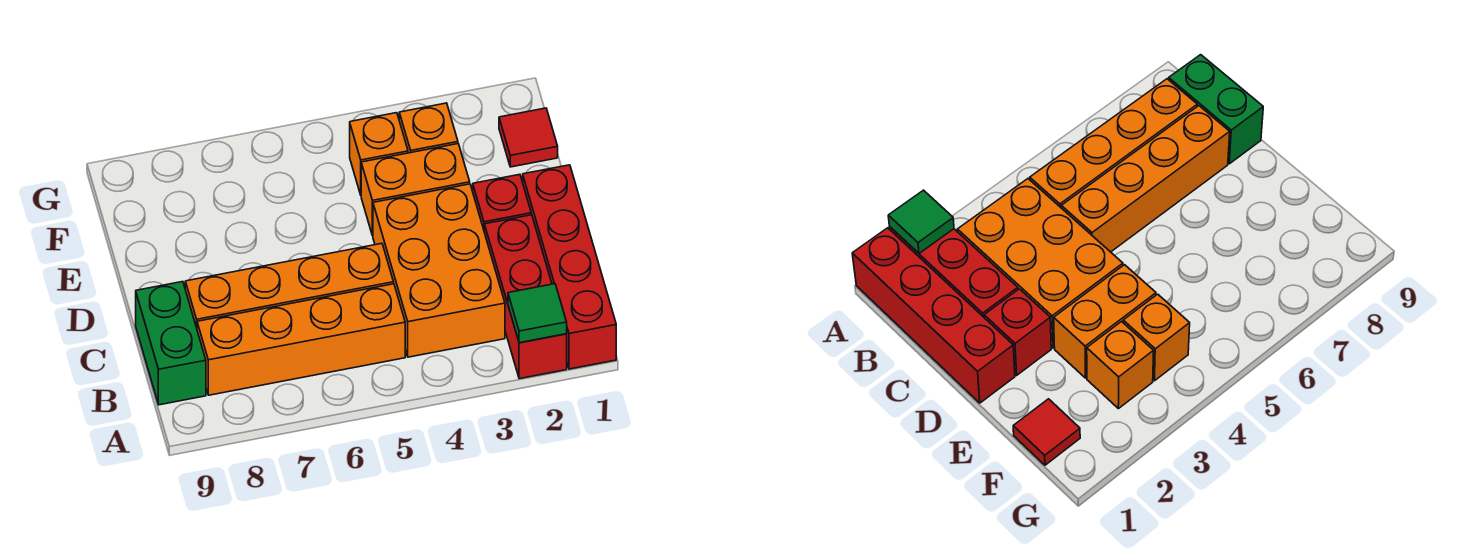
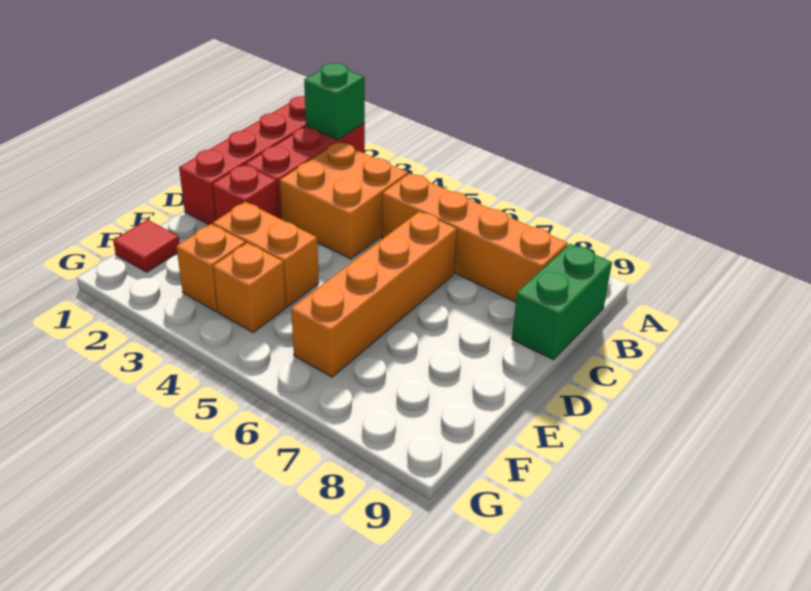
green 1x1 tile [508,284,567,343] -> green 1x1 brick [304,63,365,140]
orange 2x3 brick [373,184,505,357] -> orange 2x2 brick [280,142,408,259]
orange 1x4 brick [185,244,394,328] -> orange 1x4 brick turned to [291,211,457,377]

